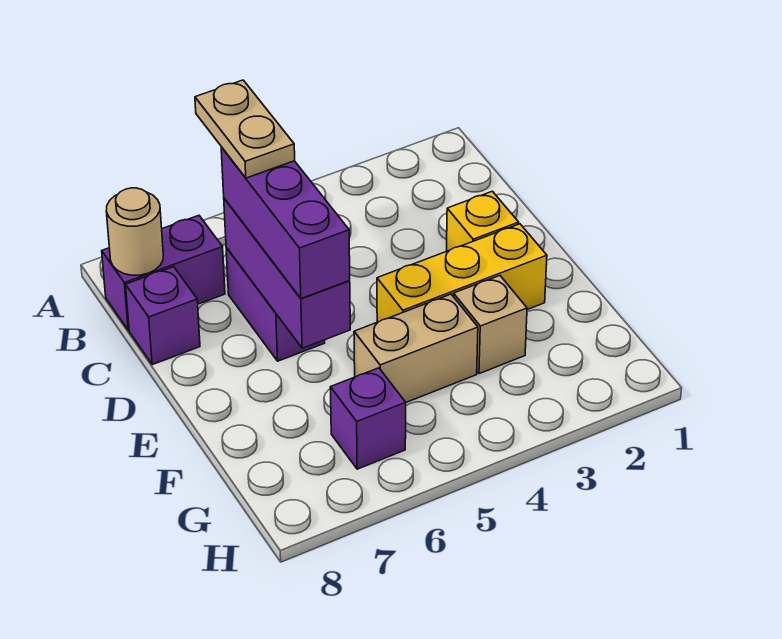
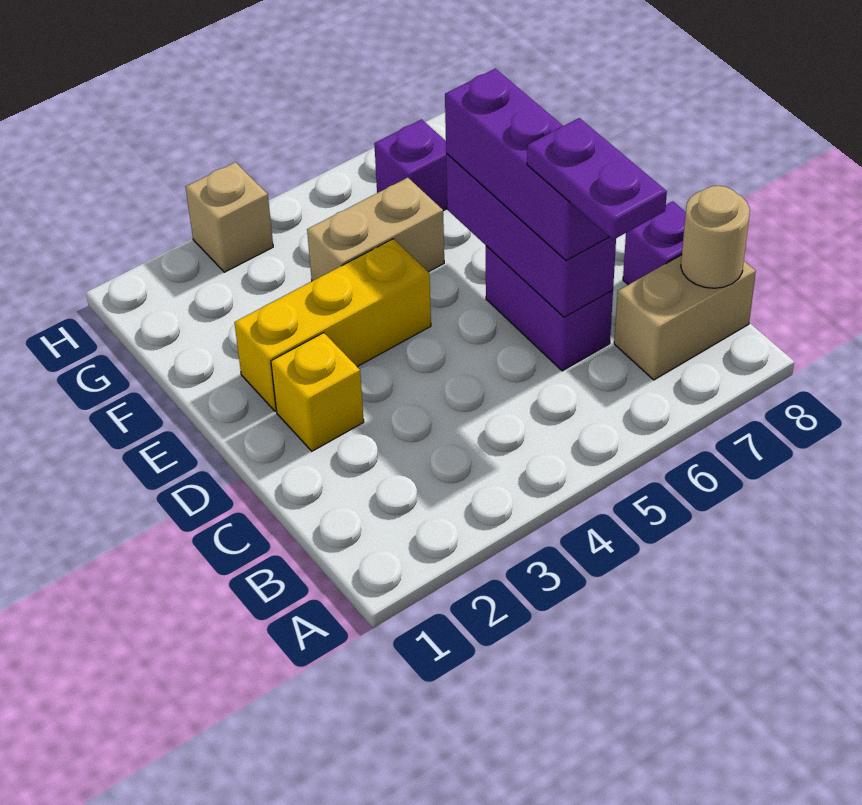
tan 1x2 plate [195,80,295,178] -> purple 1x2 plate [527,118,667,240]
purple 1x2 brick [102,215,225,330] -> tan 1x2 brick [614,255,756,380]
tan 1x1 brick [453,276,527,374] -> tan 1x1 brick moved to [186,162,273,272]

